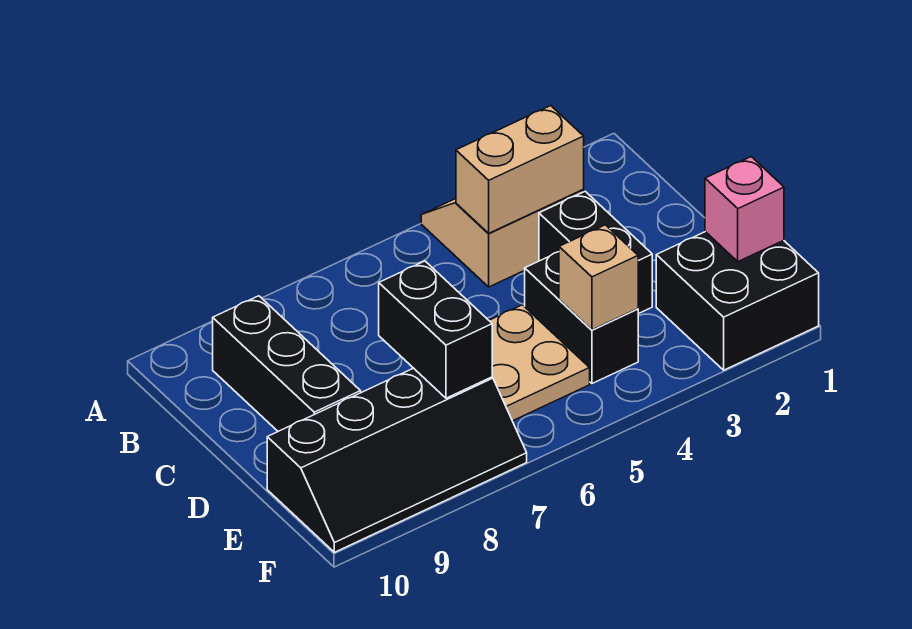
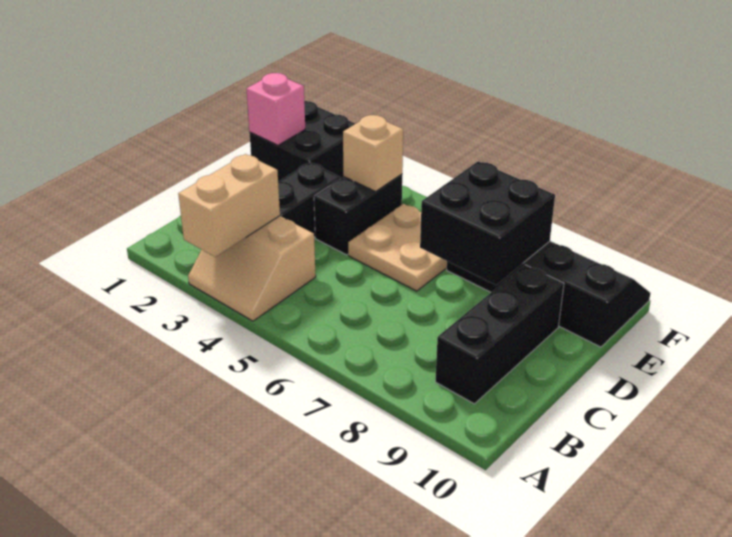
tan 1x2 brick [456,106,584,234] -> tan 1x2 brick turned to [178,154,280,257]
black 1x2 brick [379,261,492,398] -> black 2x2 brick [420,161,555,285]

